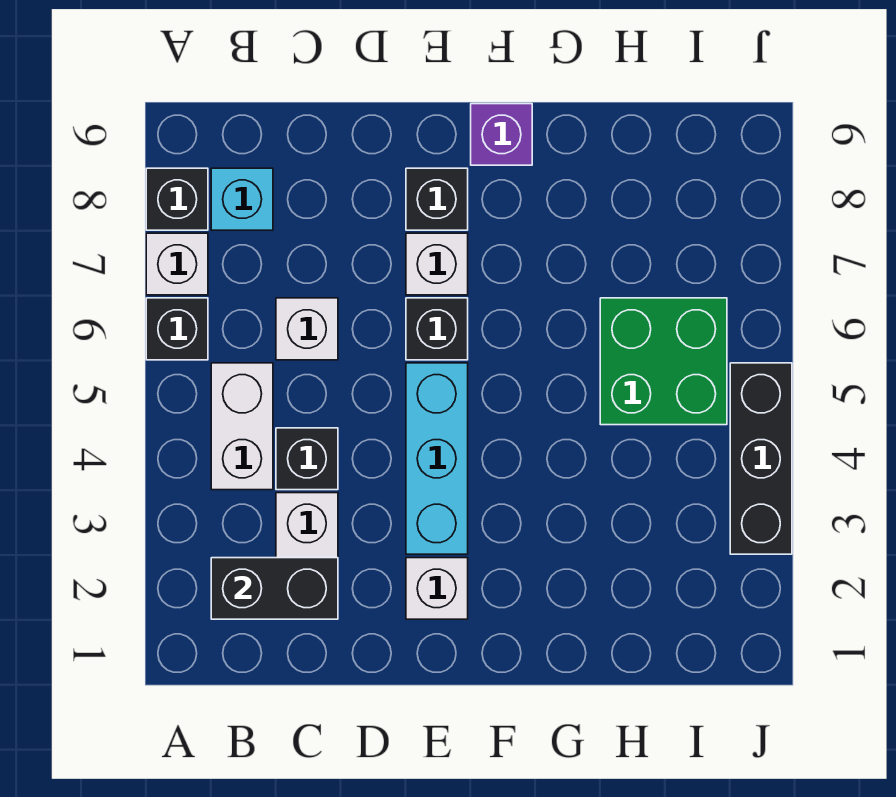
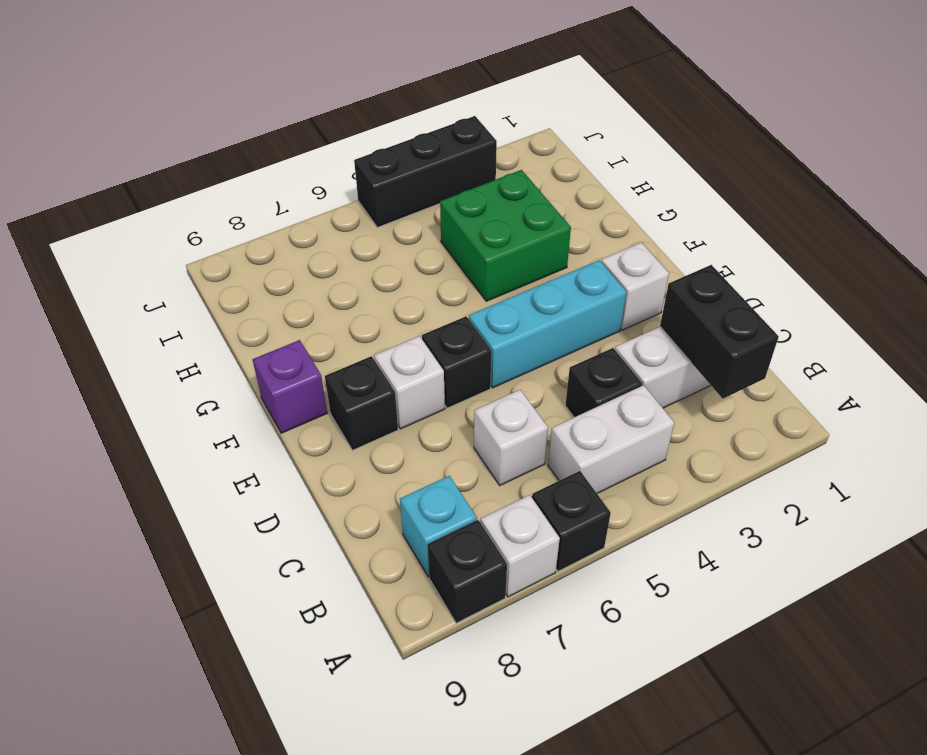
green 2x2 brick [600,298,727,425] -> green 2x2 brick moved to [440,170,571,301]

